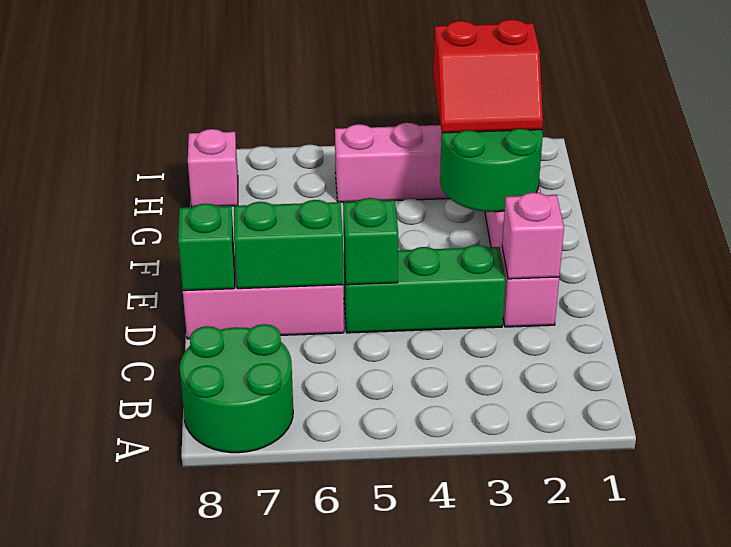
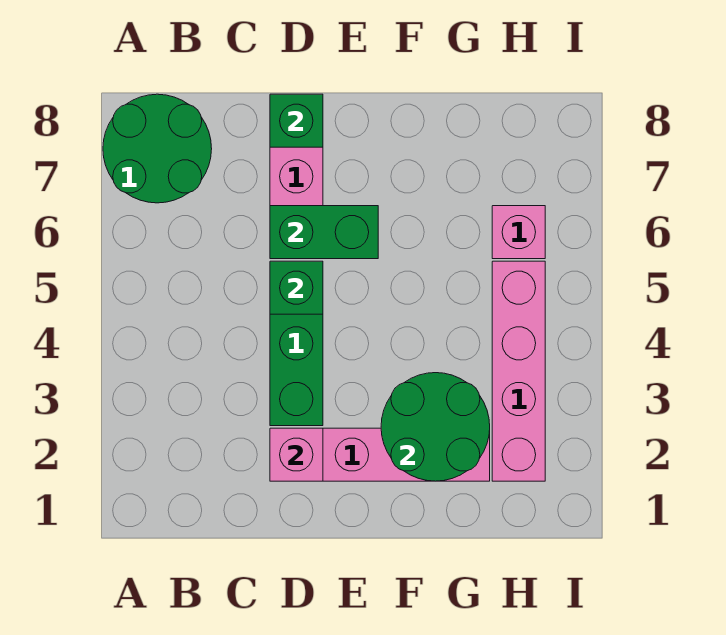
green 1x2 brick [234,200,343,289] -> green 1x2 brick turned to [270,206,378,259]
red 2x2 slope [433,19,543,133] -> none
pink 1x1 brick [188,129,238,207] -> pink 1x1 brick moved to [492,206,545,259]

